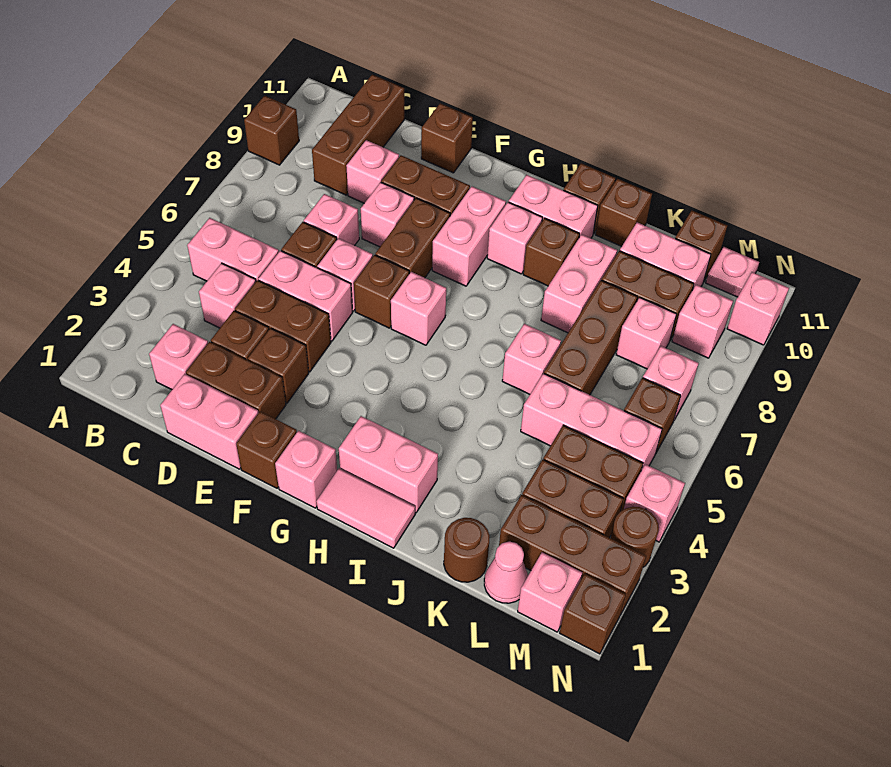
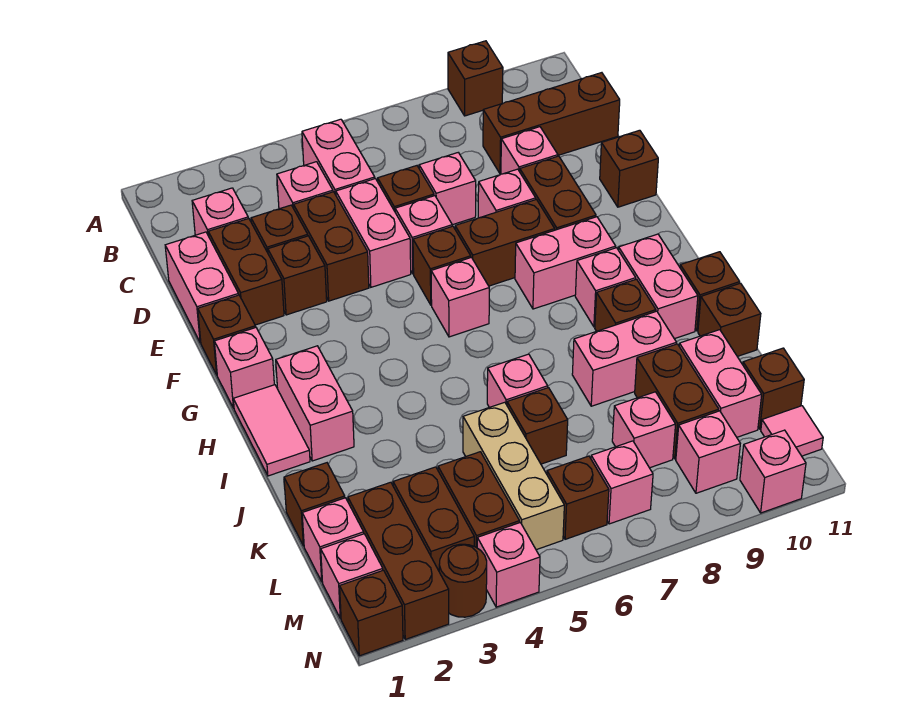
brown 1x1 round brick [444,518,490,582] -> brown 1x1 brick [284,463,345,546]
pink 1x3 brick [521,373,662,471] -> tan 1x3 brick [463,402,564,550]
brown 1x3 brick [544,280,637,395] -> brown 1x1 brick [507,388,568,464]
pink 1x1 cone [484,542,528,603] -> pink 1x1 brick [302,498,364,581]
pink 1x1 plate [706,247,759,297] -> pink 1x1 tile [761,406,823,456]

